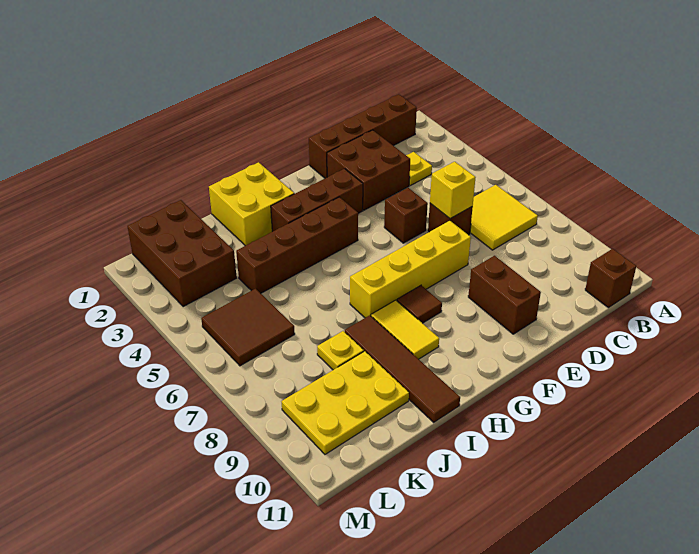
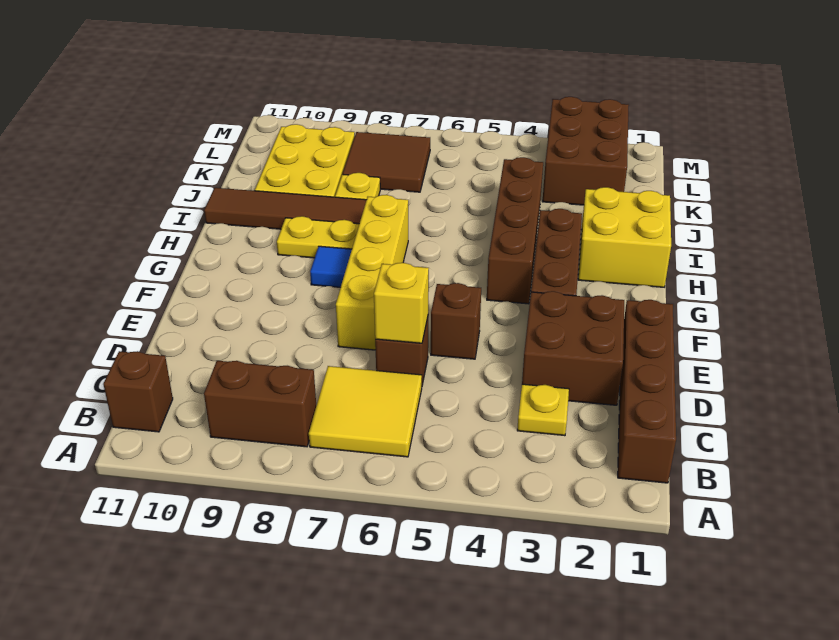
brown 1x2 brick [468,256,541,334] -> brown 1x2 brick moved to [204,361,316,447]
brown 1x1 tile [397,285,442,323] -> blue 1x1 tile [310,246,352,287]
yellow 1x2 tile [371,300,439,359] -> yellow 1x2 plate [277,216,359,258]
brown 2x3 brick [127,200,237,307] -> brown 2x3 brick turned to [542,97,629,205]
brown 2x2 tile [201,289,295,366] -> brown 2x2 tile moved to [343,132,430,192]

